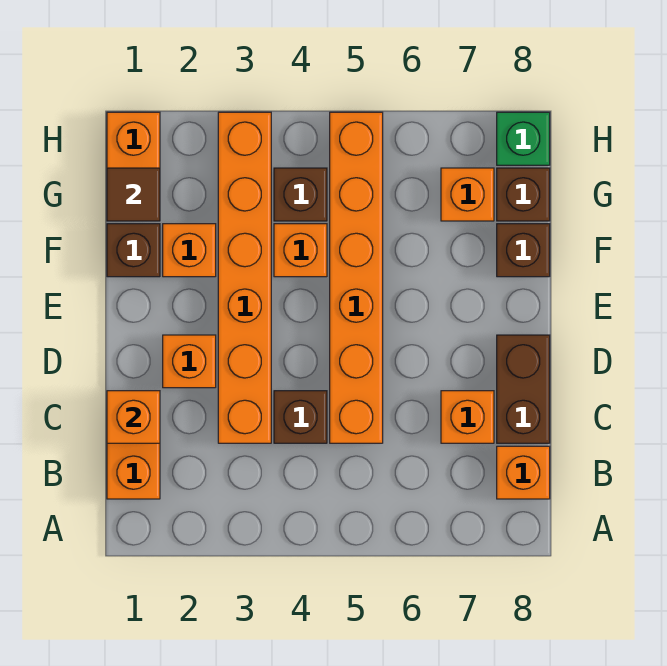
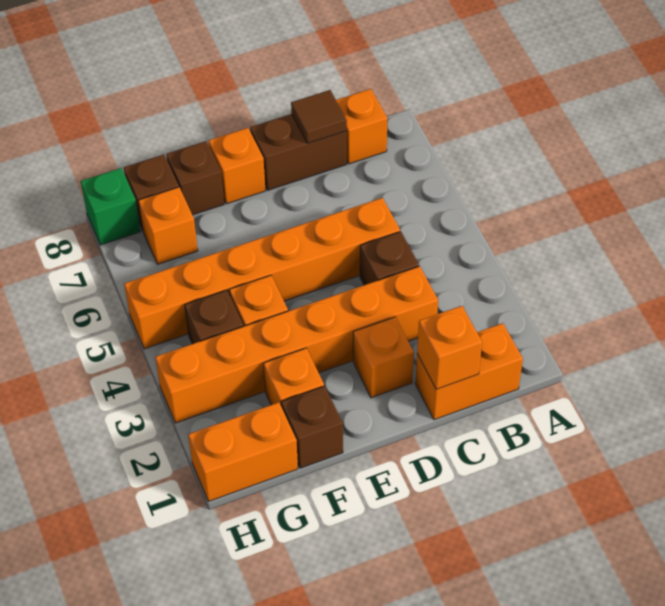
orange 1x1 brick [441,391,494,443] -> orange 1x1 brick moved to [209,128,265,204]
brown 1x1 tile [107,168,160,221] -> brown 1x1 tile moved to [291,90,347,143]

